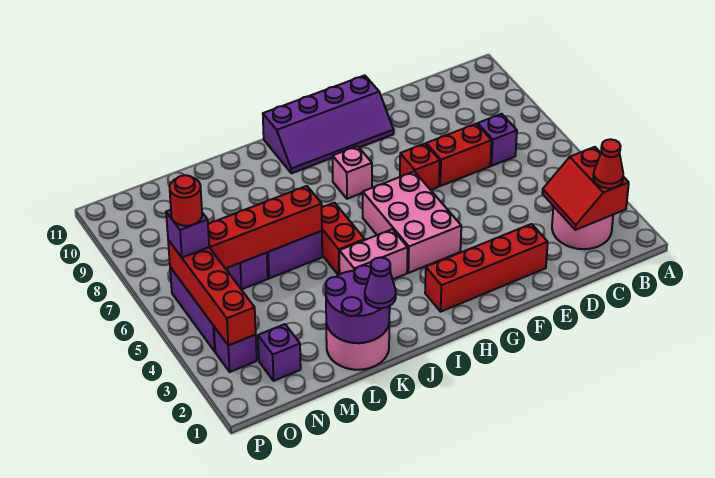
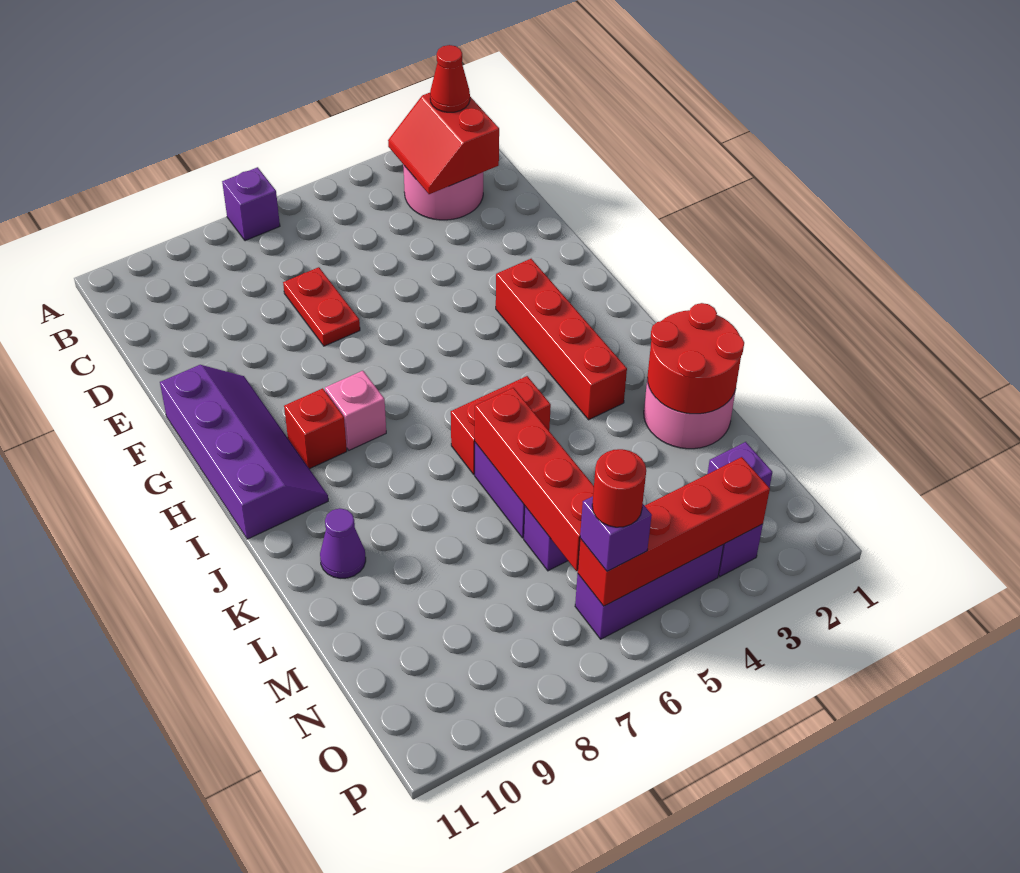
red 2x2 slope [542,147,629,230] -> red 2x2 slope turned to [388,93,499,194]
purple 1x1 brick [478,114,517,166] -> purple 1x1 brick moved to [222,167,280,241]
red 1x2 brick [426,124,491,186] -> red 1x2 plate [283,267,360,346]
red 1x4 brick [425,224,548,312] -> red 1x4 brick moved to [496,259,627,420]
red 1x1 brick [400,144,440,190] -> red 1x1 brick moved to [284,388,347,469]
pink 2x3 brick [363,171,461,273] -> none
pink 1x2 brick [339,229,408,279] -> none
purple 2x2 round brick [326,266,390,343] -> red 2x2 round brick [647,303,744,414]
purple 1x1 cone [365,257,396,308] -> purple 1x1 cone moved to [320,508,366,578]

